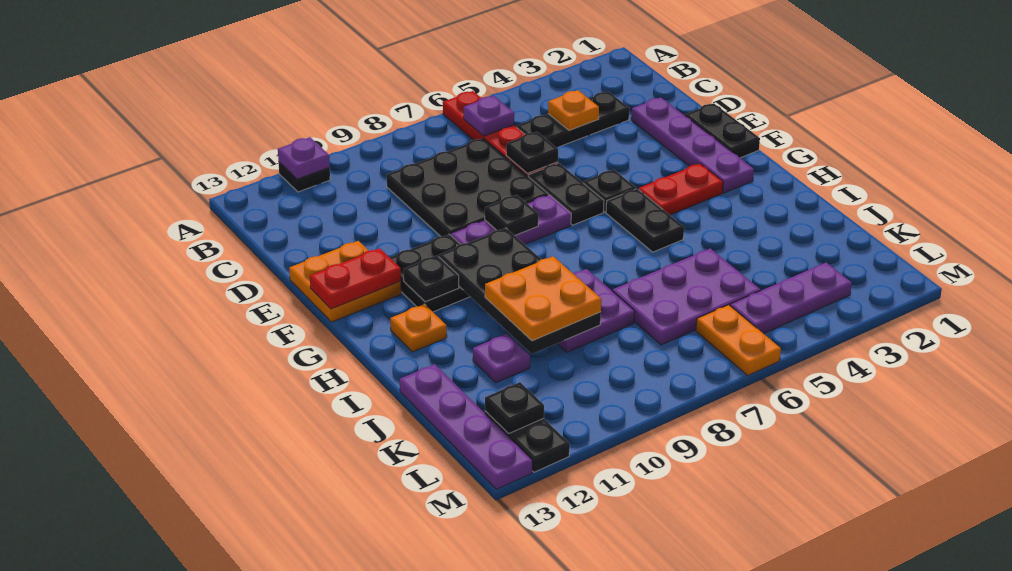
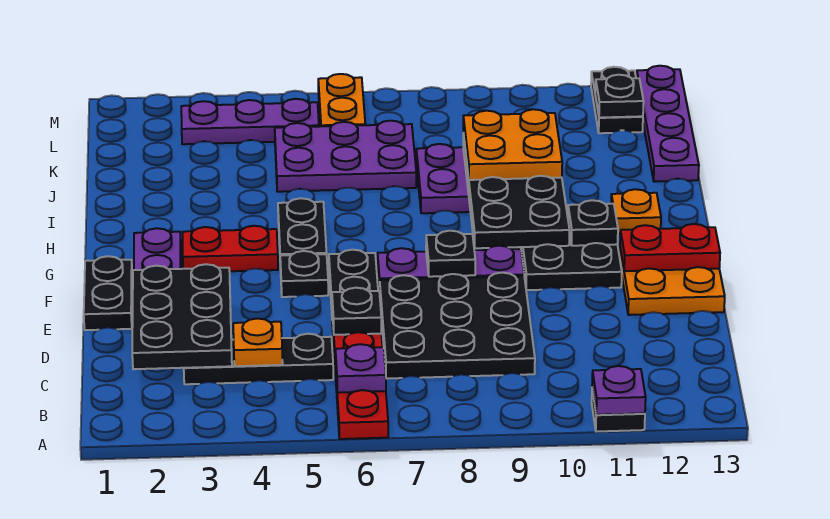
none -> black 2x3 plate [132,264,232,369]
purple 1x1 plate [473,334,530,383] -> none

